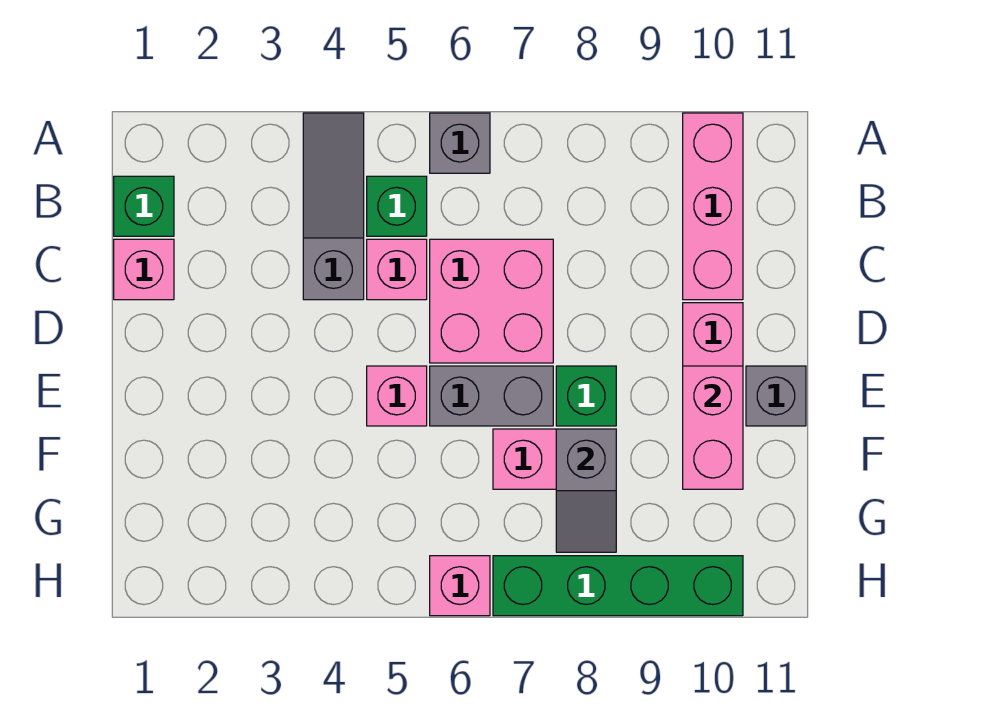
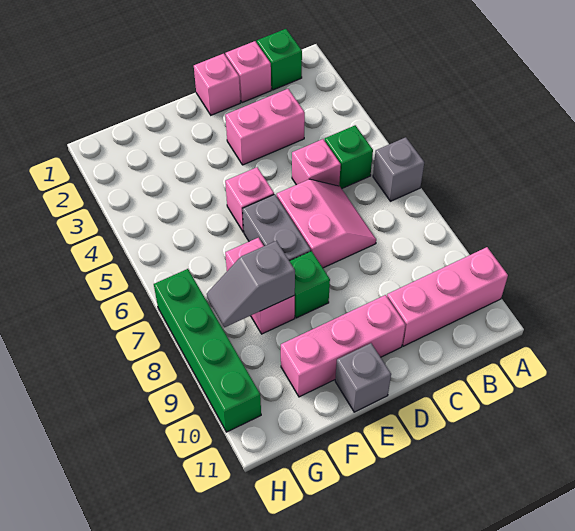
grey 1x3 slope [303,113,364,300] -> none
pink 2x2 brick [430,239,553,363] -> pink 2x2 slope [277,179,376,268]
pink 1x2 brick [683,366,743,489] -> pink 1x2 brick moved to [225,89,305,165]
pink 1x1 brick [430,556,490,616] -> pink 1x1 brick moved to [194,54,240,115]

